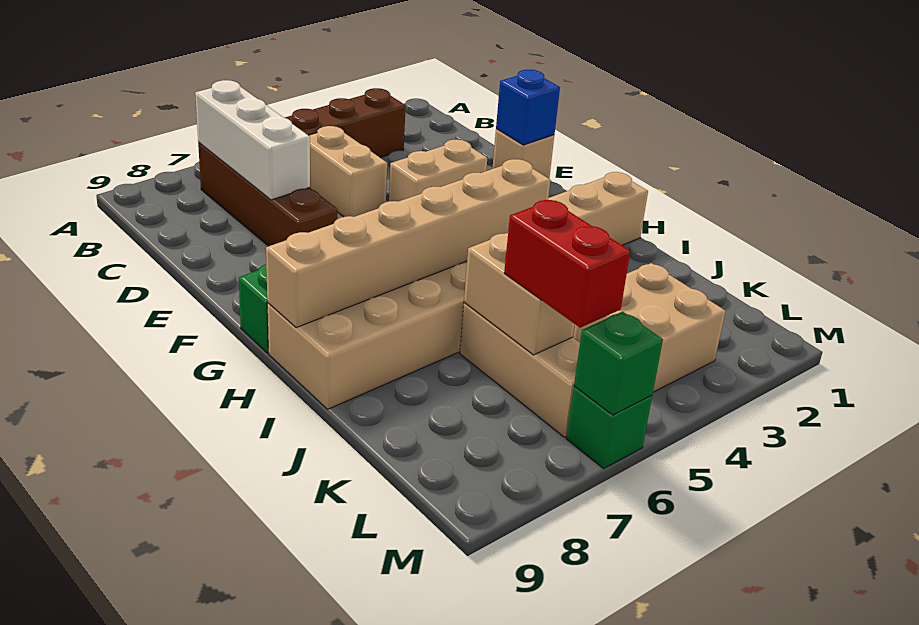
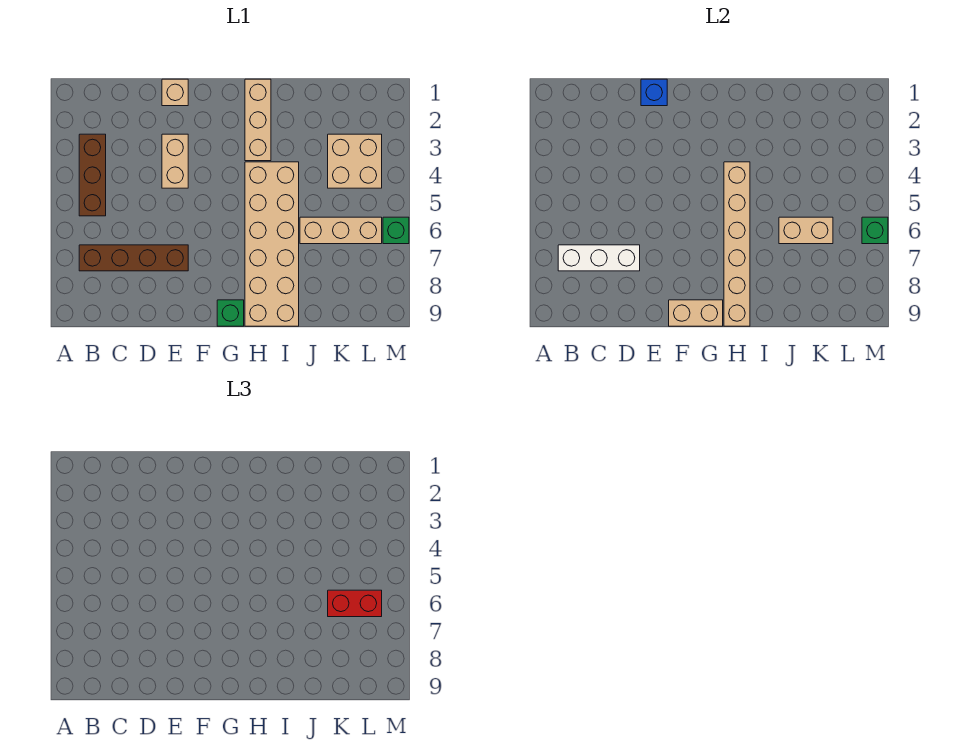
tan 1x2 brick [309,126,387,217] -> tan 1x2 brick moved to [669,300,723,326]

